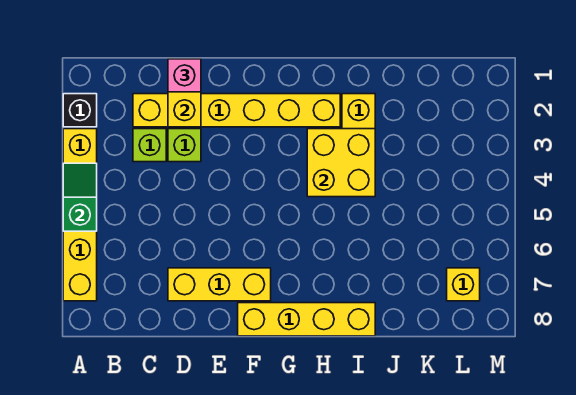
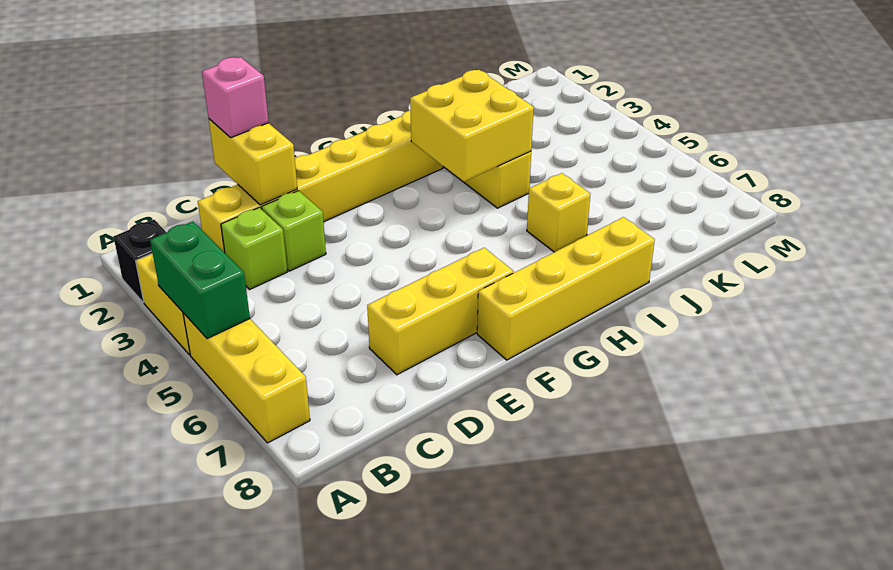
green 1x2 slope [63,163,97,231] -> green 1x2 brick [150,221,250,339]
yellow 1x1 brick [447,268,480,301] -> yellow 1x1 brick moved to [527,173,590,252]

